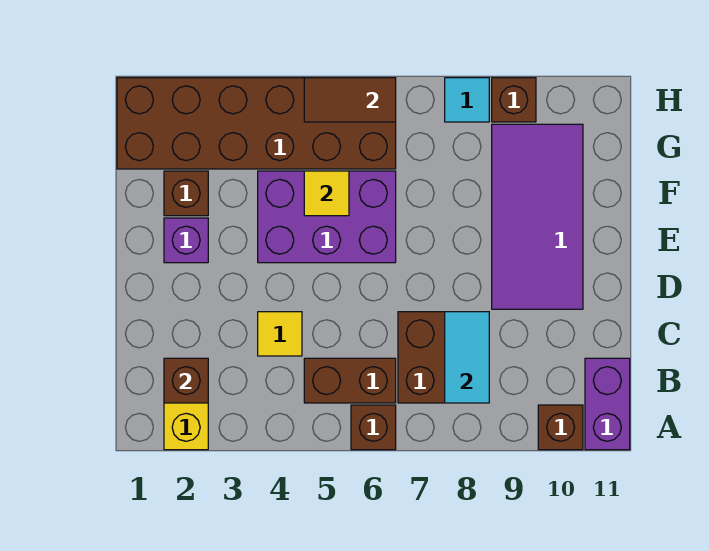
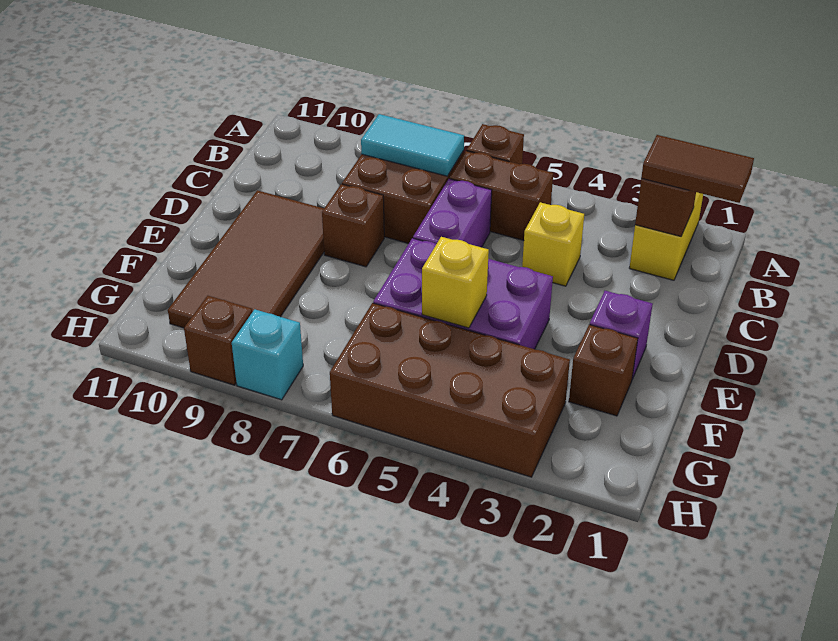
brown 1x1 brick [538,405,583,450] -> brown 1x1 brick moved to [322,184,384,267]
purple 1x2 brick [585,358,630,450] -> purple 1x2 brick moved to [413,179,492,247]
cyan 1x2 tile [445,312,489,403] -> cyan 1x2 tile turned to [361,114,464,176]
yellow 1x1 tile [258,312,302,356] -> yellow 1x1 brick [522,202,584,286]
purple 2x4 tile [492,124,583,309] -> brown 2x4 tile [168,190,324,328]
yellow 1x1 tile [304,171,349,216] -> yellow 1x1 brick [422,237,489,328]
brown 2x6 brick [117,78,396,169] -> brown 2x4 brick [330,303,570,477]
brown 1x2 tile [304,78,396,122] -> brown 1x2 tile moved to [641,135,754,203]
cyan 1x1 tile [445,78,489,122] -> cyan 1x1 brick [232,309,303,400]

